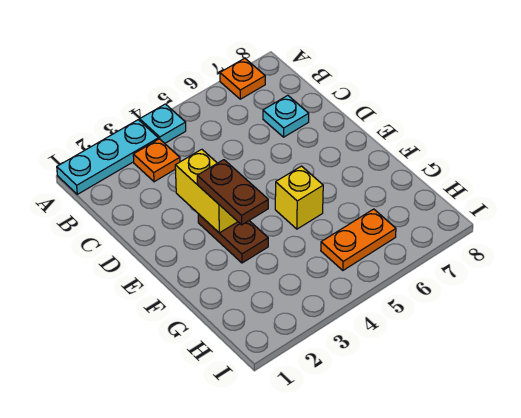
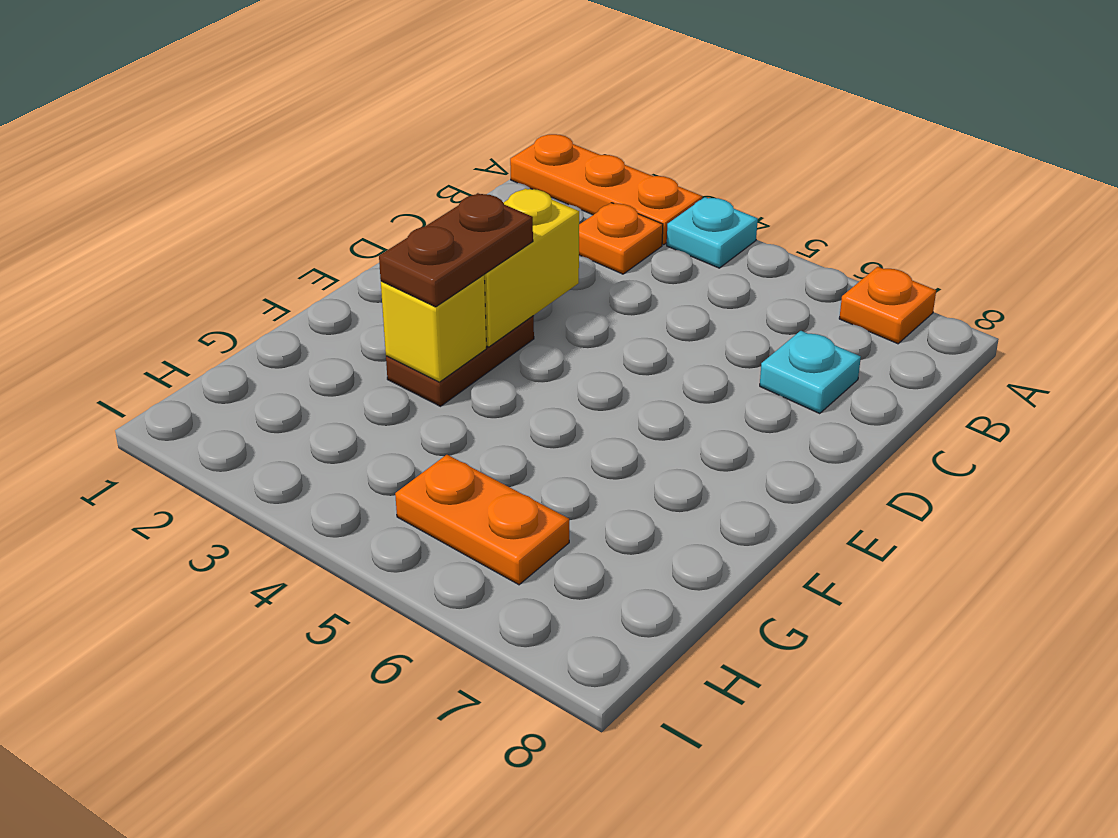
cyan 1x3 plate [57,120,158,194] -> orange 1x3 plate [510,134,702,245]
yellow 1x1 brick [275,166,323,229] -> yellow 1x1 brick moved to [381,275,486,382]

